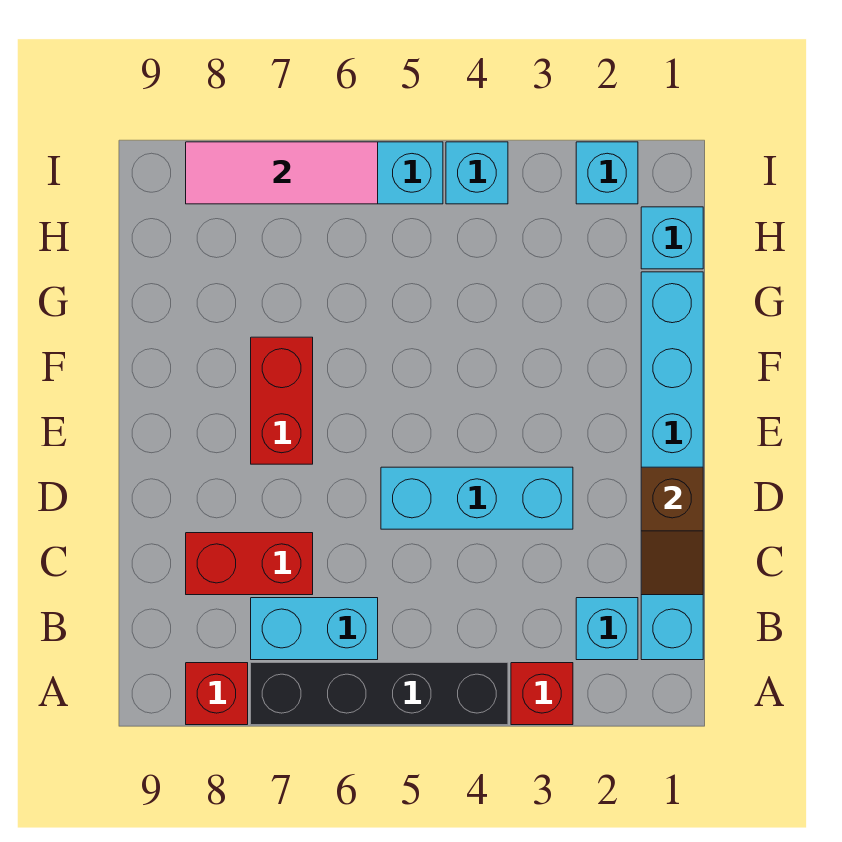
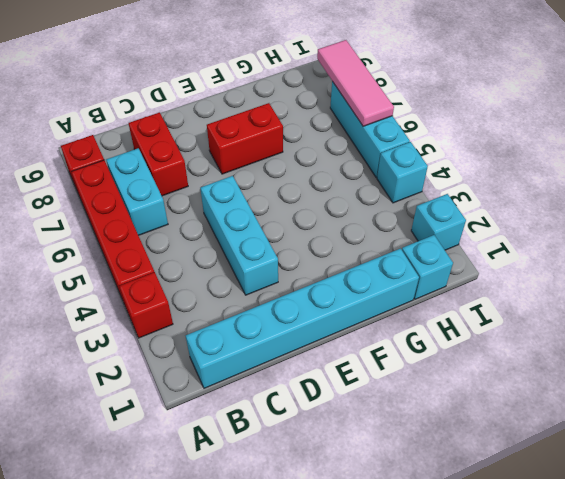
black 1x4 brick [251,663,508,725] -> red 1x4 brick [71,160,154,302]
cyan 1x1 brick [576,598,638,660] -> none
brown 1x2 slope [641,467,703,595] -> none

